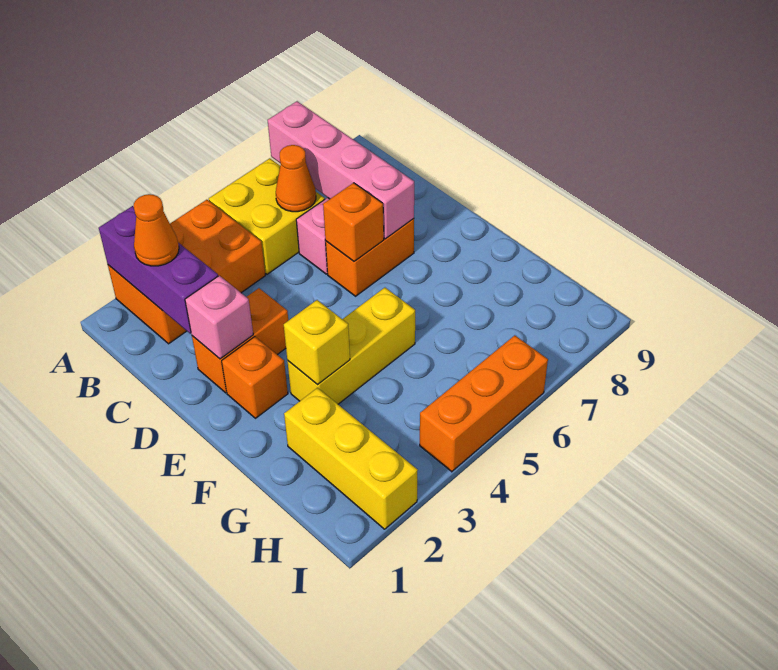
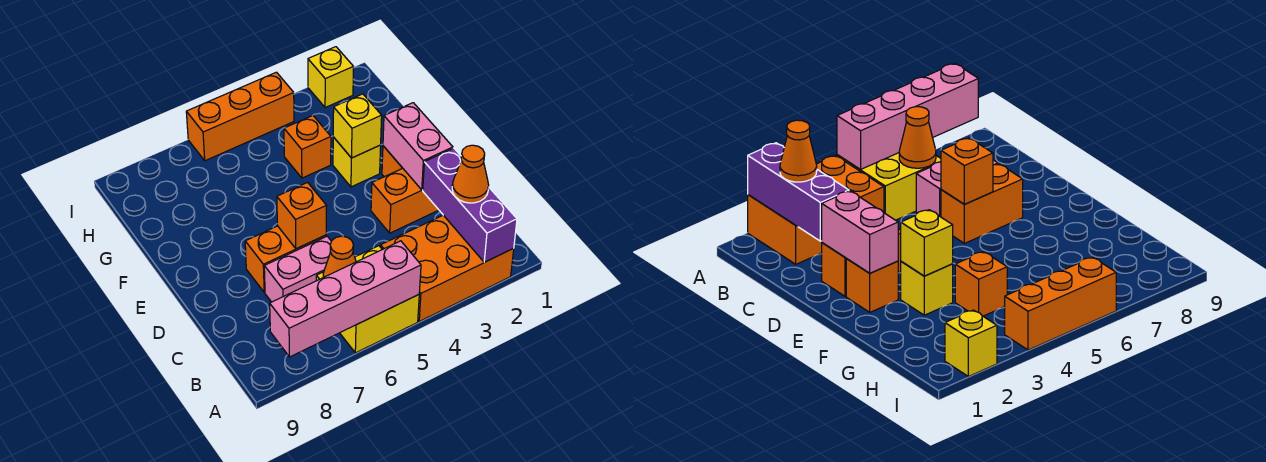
pink 1x4 brick [268,101,414,239] -> pink 1x4 brick turned to [270,241,421,357]
pink 1x1 brick [185,276,253,359] -> pink 1x2 brick [383,103,453,190]
yellow 1x3 brick [287,288,415,404] -> yellow 1x1 brick [333,137,381,187]
yellow 1x3 brick [284,388,418,529] -> yellow 1x1 brick [308,47,354,108]
none -> orange 1x1 brick [284,115,331,178]

